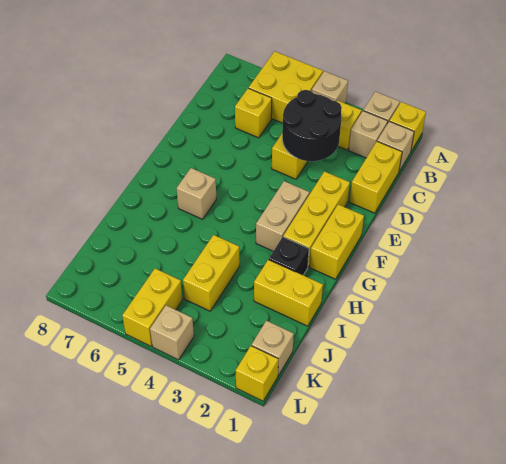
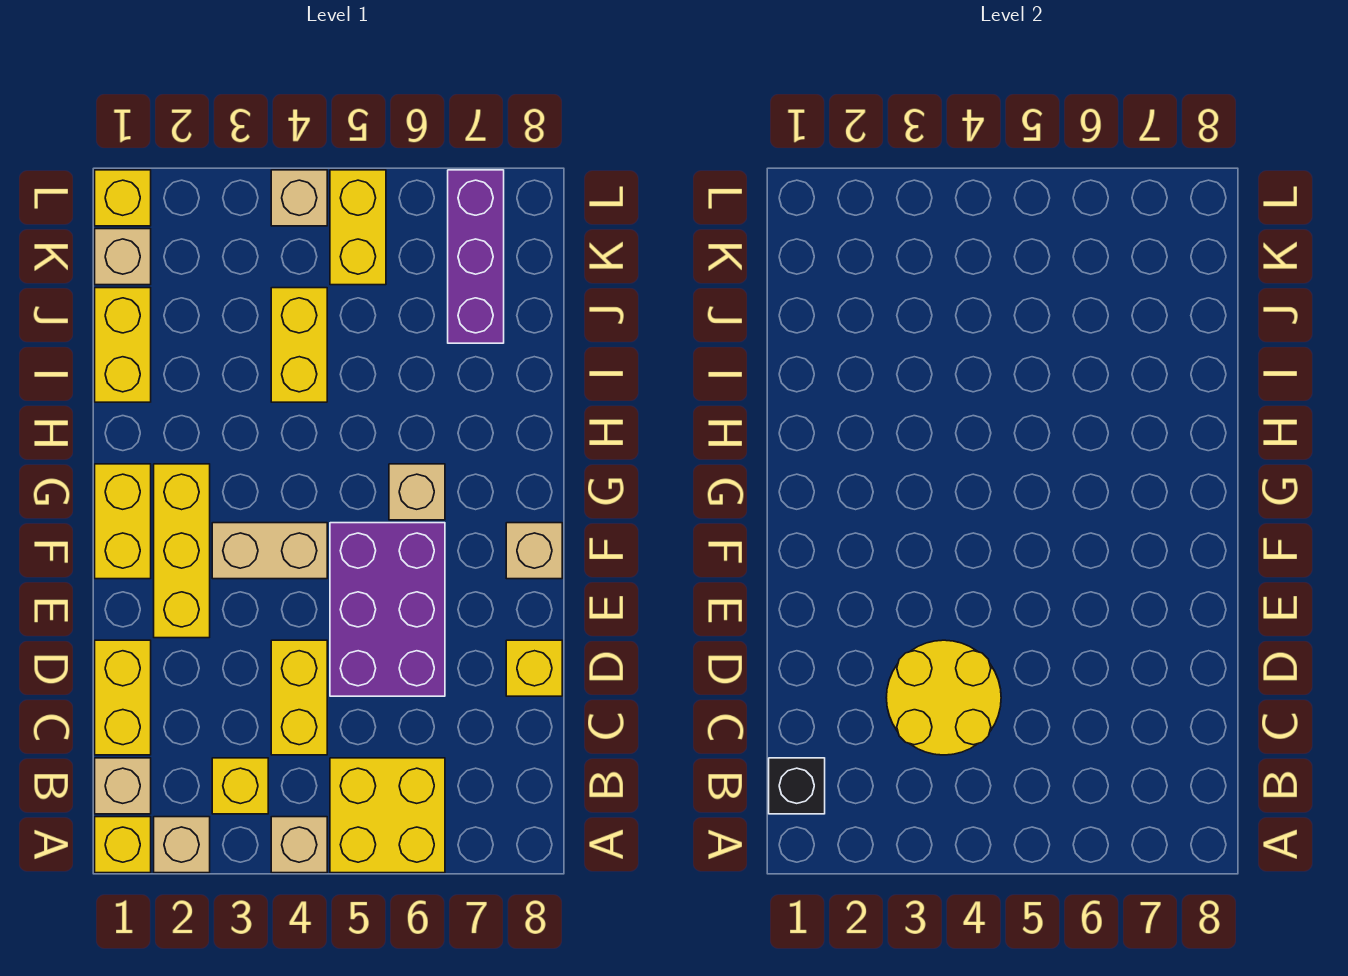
tan 1x1 brick [349,111,388,158] -> tan 1x1 brick moved to [506,523,562,579]
black 2x2 round brick [282,90,342,161] -> yellow 2x2 round brick [886,640,1001,755]
yellow 1x1 brick [235,88,272,138] -> yellow 1x1 brick moved to [506,640,562,696]
none -> purple 2x3 brick [330,523,445,696]
tan 1x2 brick [256,181,309,251] -> tan 1x2 brick turned to [212,523,327,579]
black 1x1 brick [269,237,309,275] -> black 1x1 brick moved to [769,758,825,814]
yellow 1x2 brick [254,260,323,326] -> yellow 1x2 brick turned to [95,288,151,402]
none -> purple 1x3 brick [448,170,504,343]

